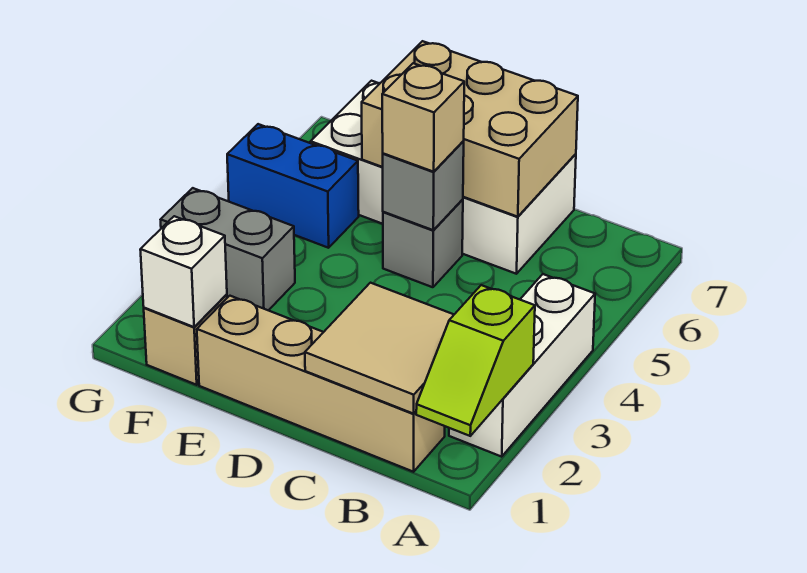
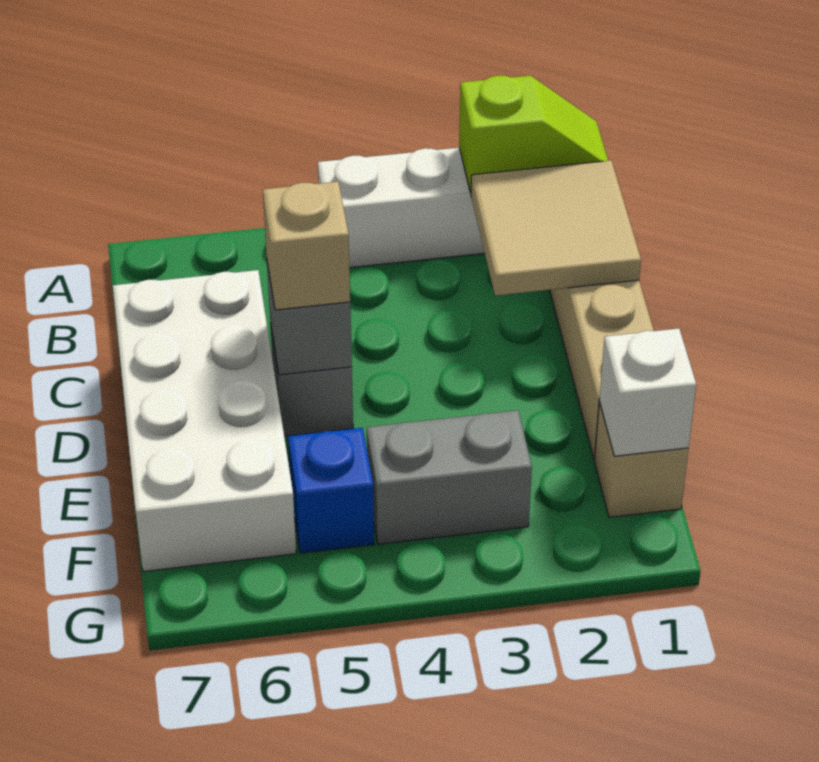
tan 2x3 brick [362,41,578,217] -> none
grey 1x2 brick [161,188,295,310] -> grey 1x2 brick turned to [367,410,532,544]
blue 1x2 brick [227,124,359,248] -> blue 1x1 brick [288,428,374,553]

